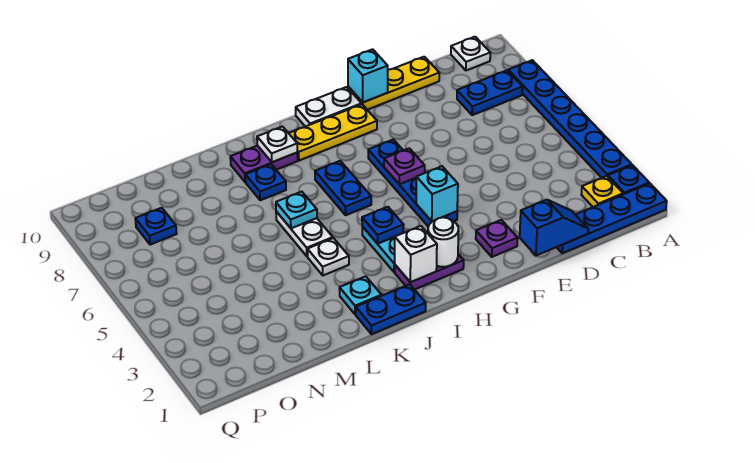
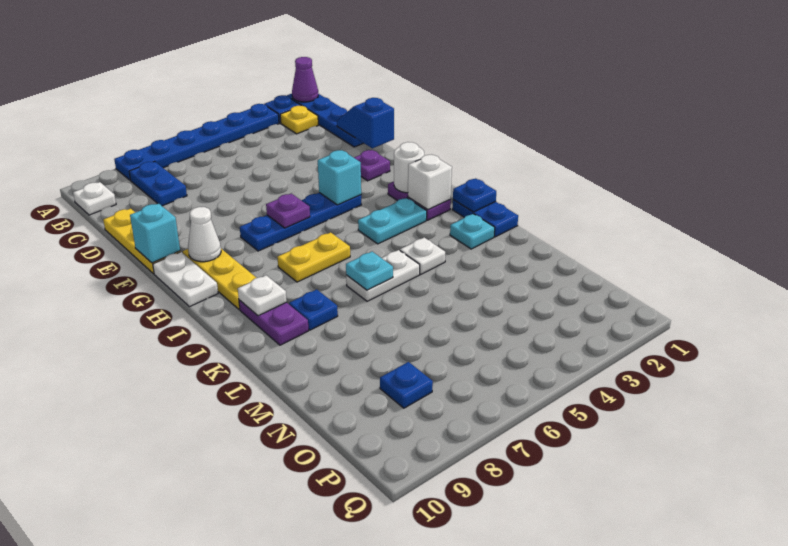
none -> purple 1x1 cone [292,57,318,102]
none -> white 1x1 cone [188,207,221,262]
blue 1x1 plate [362,207,404,244] -> blue 1x1 plate moved to [453,179,496,212]
blue 1x2 plate [315,161,371,215] -> yellow 1x2 plate [277,232,350,282]

